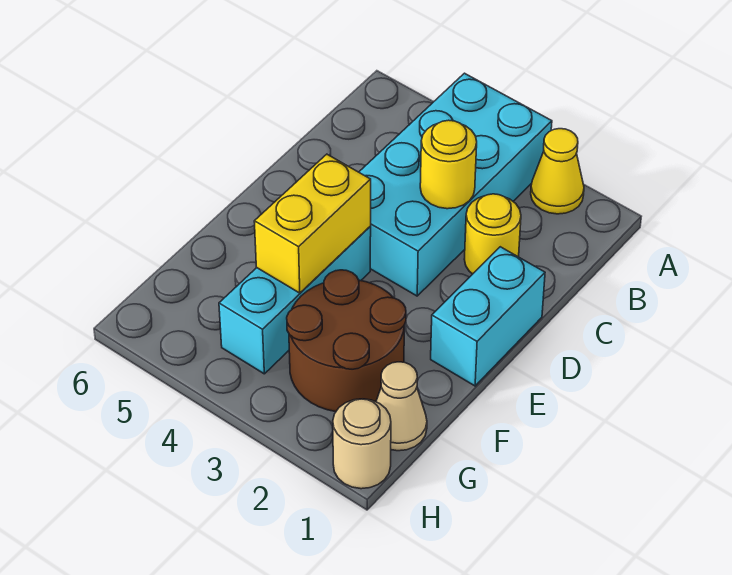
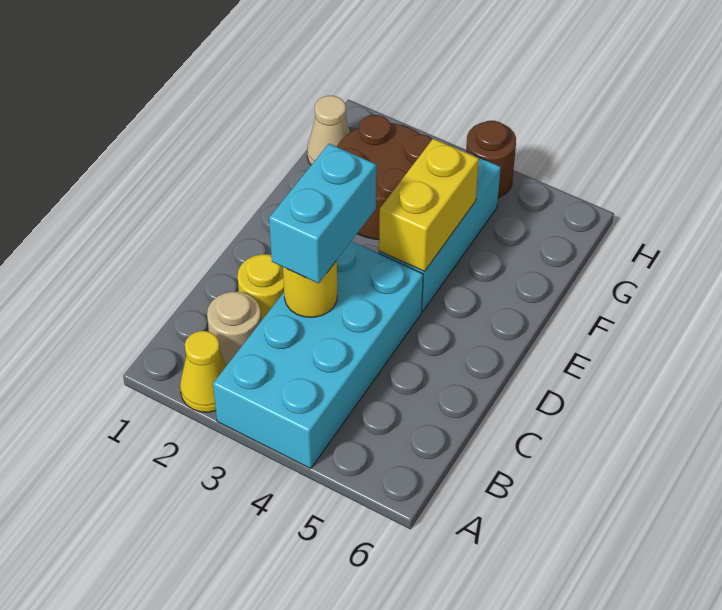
cyan 1x2 brick [431,247,545,386] -> cyan 1x2 brick moved to [269,144,376,283]
tan 1x1 round brick [333,399,391,489] -> tan 1x1 round brick moved to [207,292,261,365]
none -> brown 1x1 round brick [466,121,516,198]

